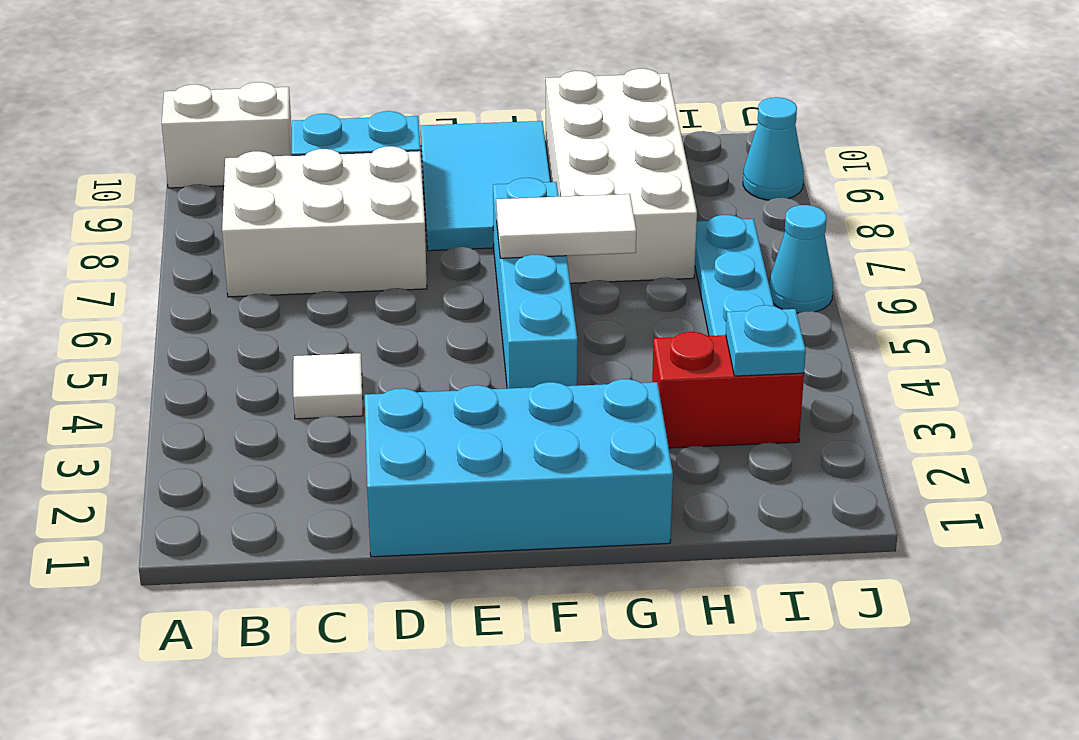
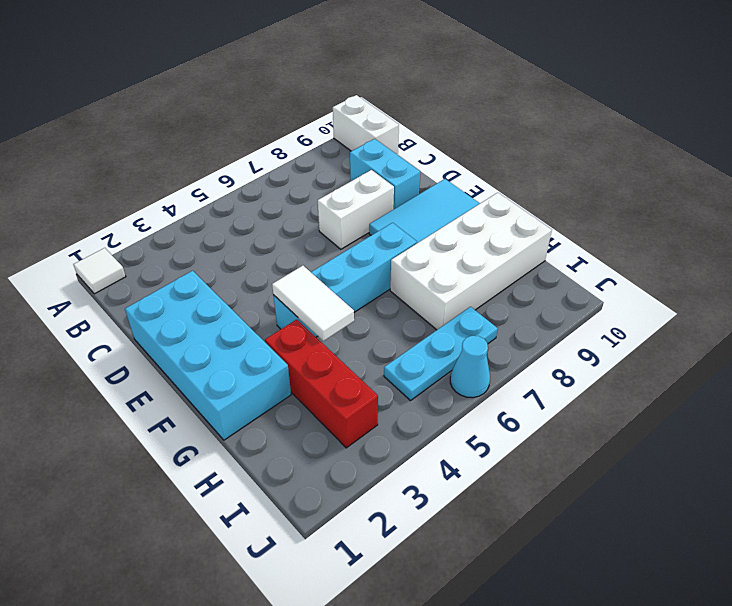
white 2x3 brick [222,146,427,297] -> white 1x2 brick [318,170,394,249]
white 1x1 tile [293,353,363,419] -> white 1x1 tile moved to [73,248,126,294]
white 1x2 tile [496,194,636,258] -> white 1x2 tile moved to [272,266,354,341]
red 1x2 brick [652,332,804,448] -> red 1x3 brick [265,319,378,448]
cyan 1x1 plate [726,305,806,376] -> none
cyan 1x1 cone [743,97,804,200] -> none

